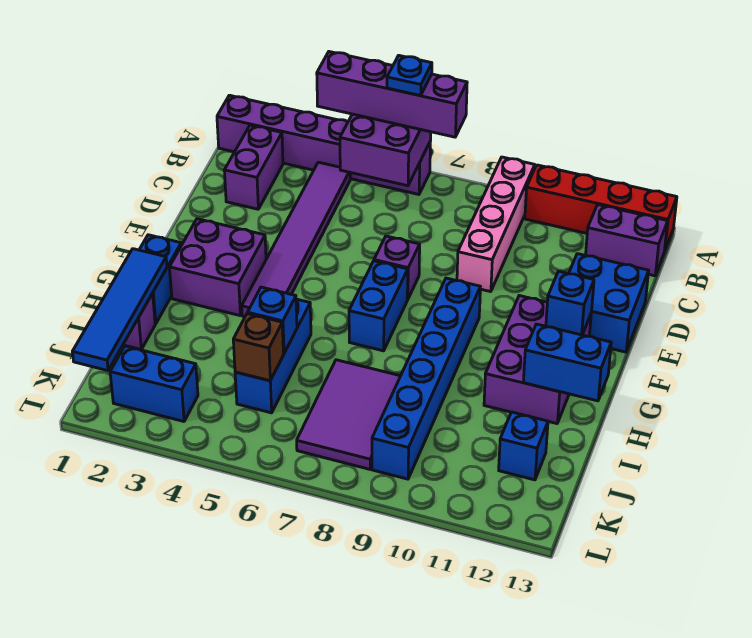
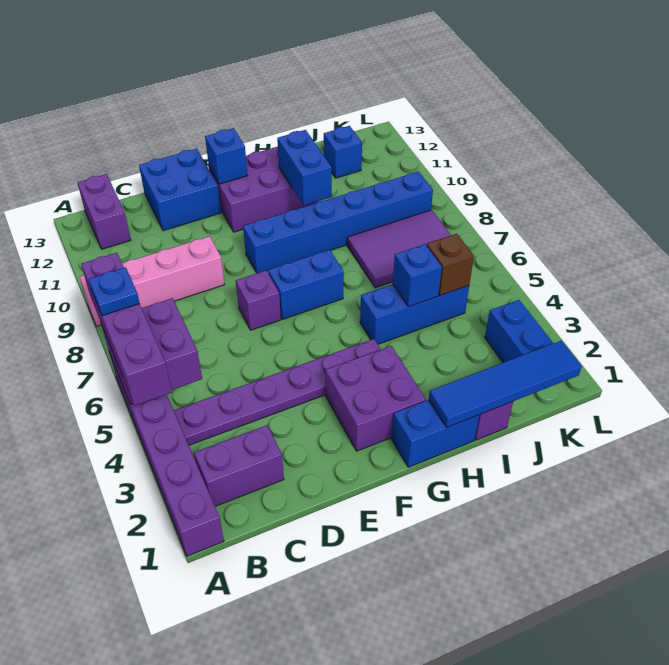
red 1x4 brick [525,165,677,250] -> none
purple 1x6 tile [242,162,350,317] -> purple 1x6 plate [174,339,381,445]
blue 1x2 brick [523,324,611,401] -> blue 1x2 brick moved to [277,130,332,205]

